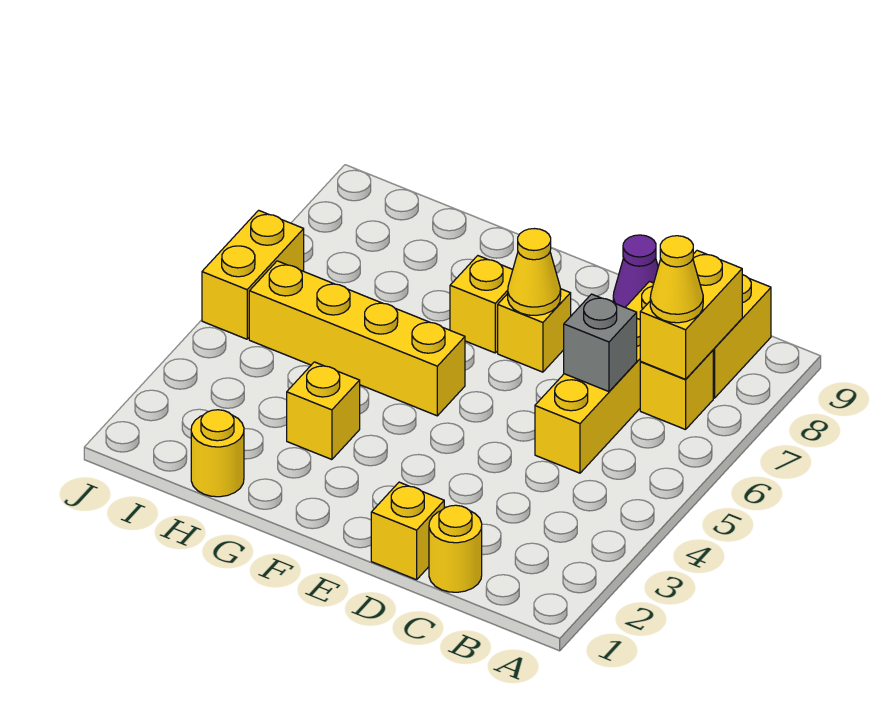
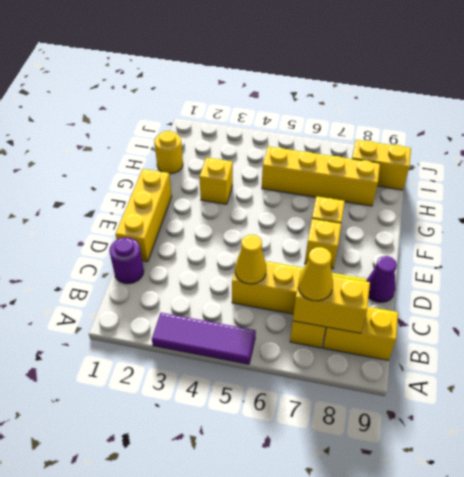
none -> purple 1x3 tile [152,313,256,364]
yellow 1x1 round brick [429,505,482,592] -> purple 1x1 round brick [109,238,144,284]
grey 1x1 brick [564,294,637,392] -> none
yellow 1x1 brick [371,482,444,580] -> yellow 1x3 brick [116,169,172,262]
yellow 1x1 cone [508,229,561,315] -> yellow 1x1 cone moved to [235,235,266,284]
yellow 1x4 brick [249,261,465,416] -> yellow 1x4 brick turned to [262,146,380,206]
yellow 1x2 brick [202,210,304,339] -> yellow 1x2 brick moved to [352,140,411,190]

